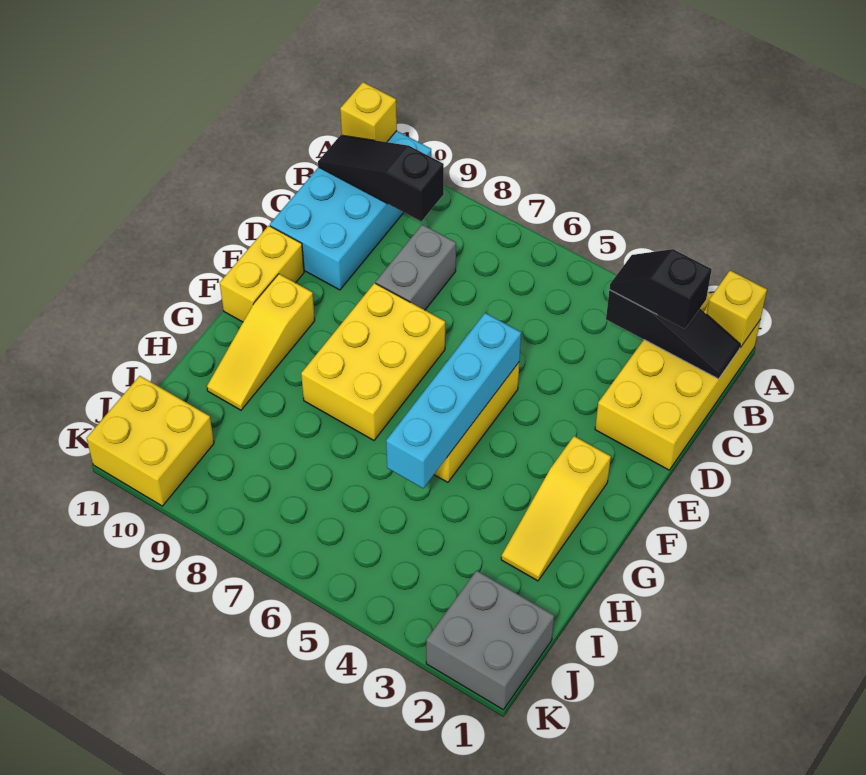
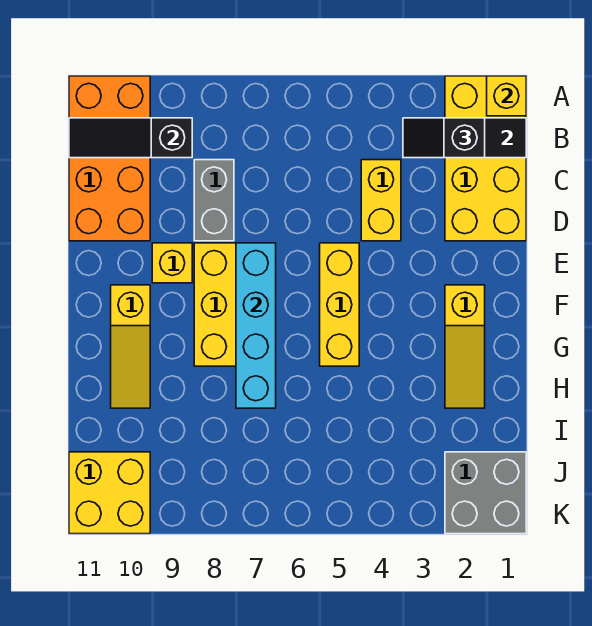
cyan 2x4 brick [270,131,431,290] -> orange 2x4 brick [69,76,150,241]
yellow 1x1 brick [340,82,397,142] -> yellow 1x1 brick moved to [152,243,192,283]
cyan 1x4 brick [386,313,521,488] -> cyan 1x4 brick moved to [236,243,276,408]
yellow 1x2 brick [220,226,304,322] -> yellow 1x2 brick moved to [361,160,401,241]

